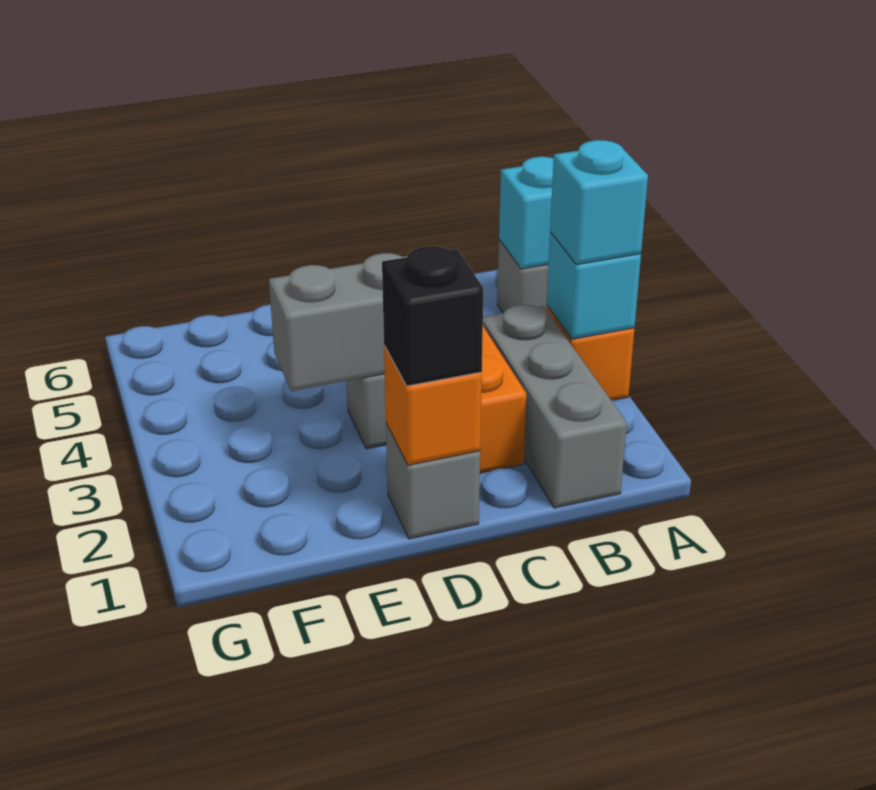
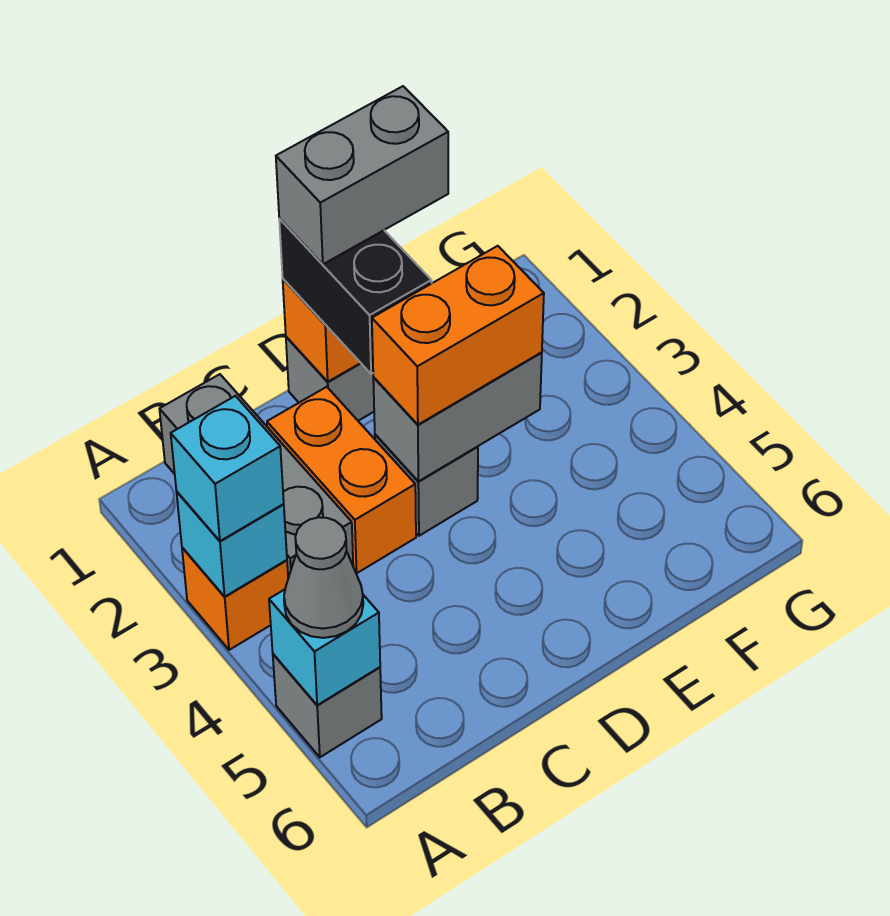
none -> grey 1x1 cone [284,517,363,638]
black 1x1 brick [382,246,484,386] -> black 1x2 brick [279,219,432,374]
none -> grey 1x2 brick [276,86,448,264]
none -> orange 1x2 brick [372,246,544,425]

